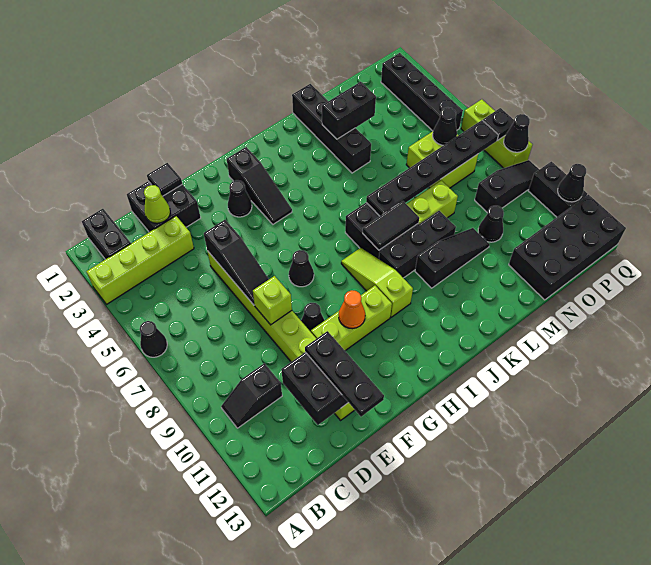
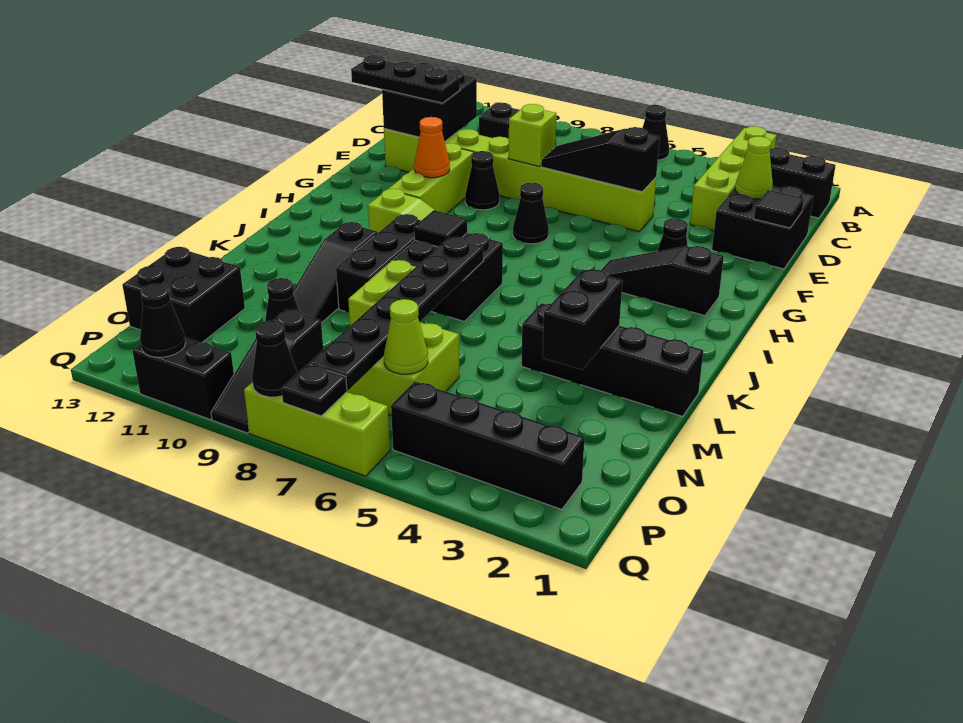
black 1x2 tile [363,201,419,250] -> black 1x1 tile [414,210,467,247]
black 2x4 brick [509,195,626,300] -> black 2x2 brick [122,247,245,342]
black 1x1 cone [433,107,457,145] -> lime 1x1 cone [384,299,428,374]

